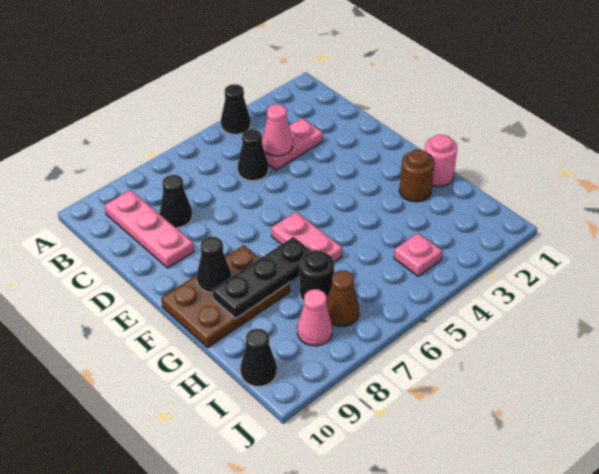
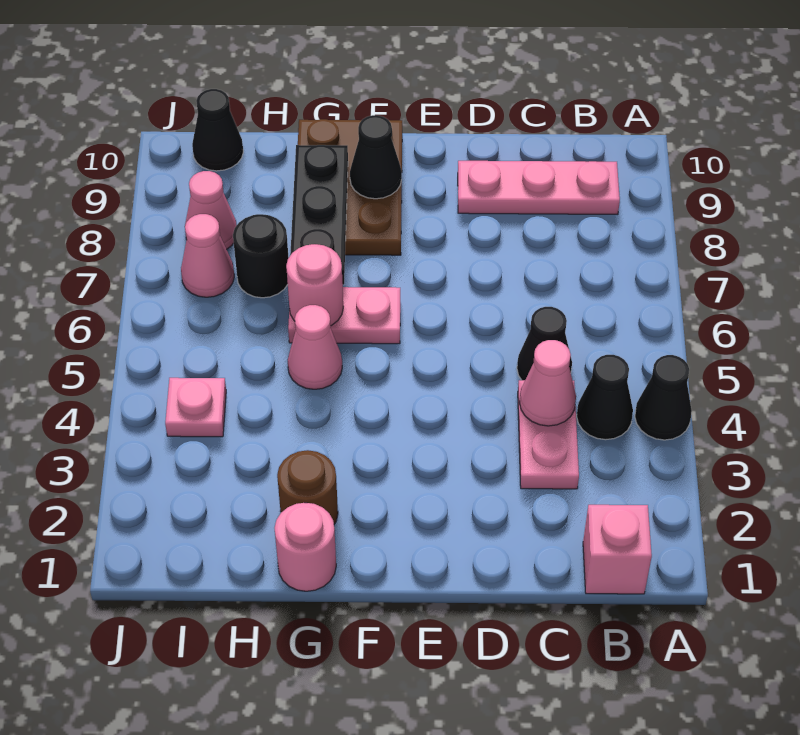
none -> pink 1x1 brick [583,505,652,594]
black 1x1 cone [160,175,192,228] -> black 1x1 cone moved to [577,355,633,440]
none -> pink 1x1 cone [288,305,342,389]
none -> pink 1x1 round brick [286,244,343,326]
brown 1x1 cone [326,270,359,326] -> pink 1x1 cone [181,214,234,297]

